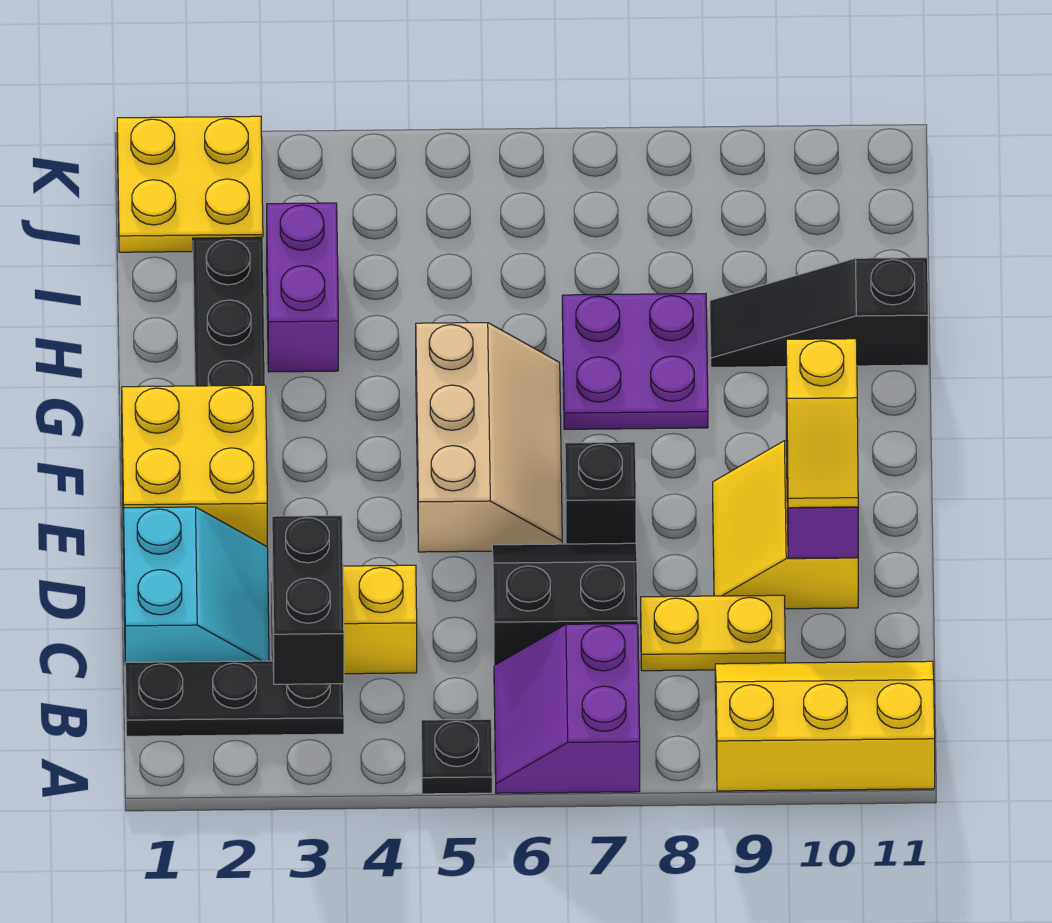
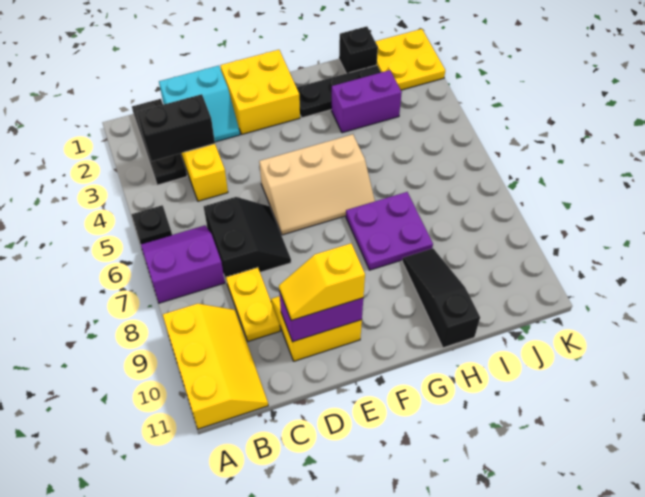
black 1x1 brick [565,442,636,544] -> black 1x1 brick moved to [339,26,378,73]

